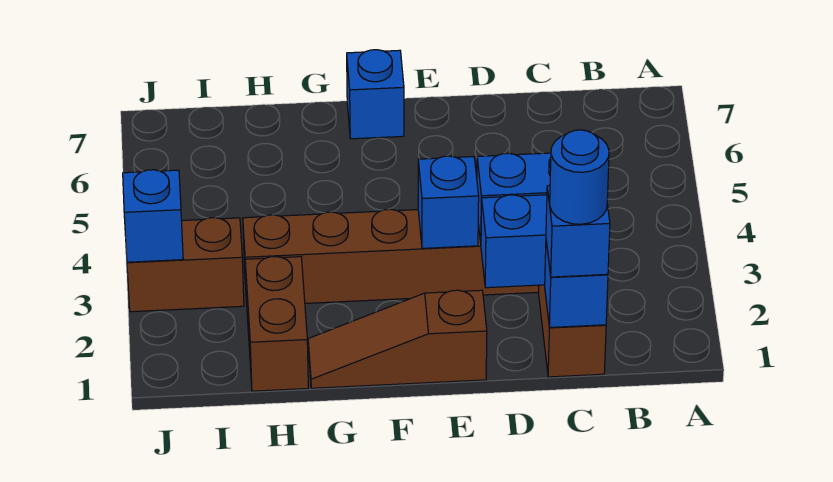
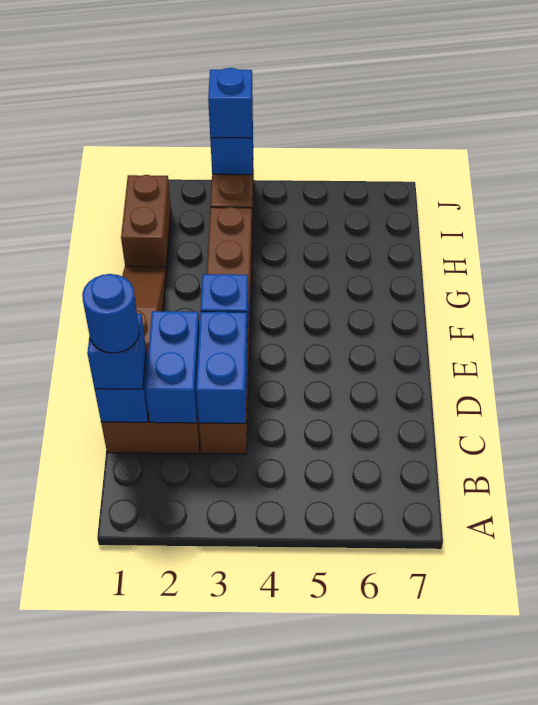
blue 1x1 brick [347,50,404,139] -> blue 1x1 brick moved to [208,68,253,138]
brown 1x2 brick [245,257,308,391] -> brown 1x2 brick turned to [121,175,171,268]

